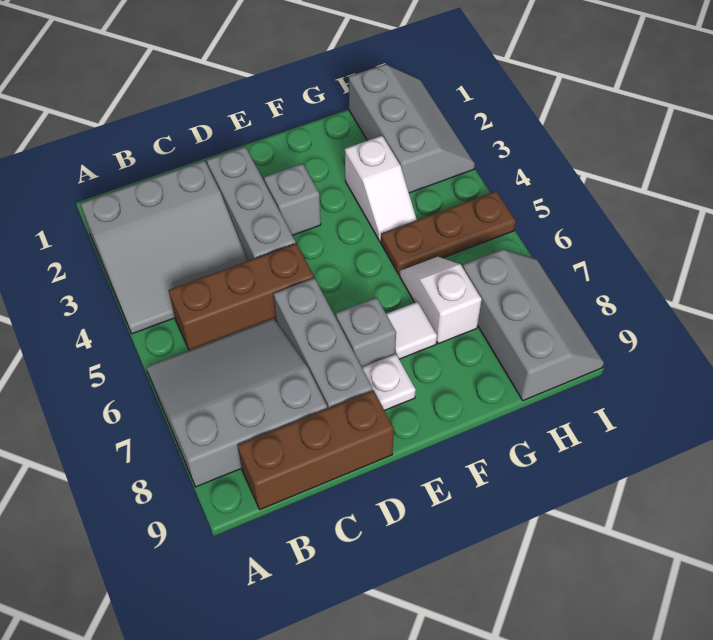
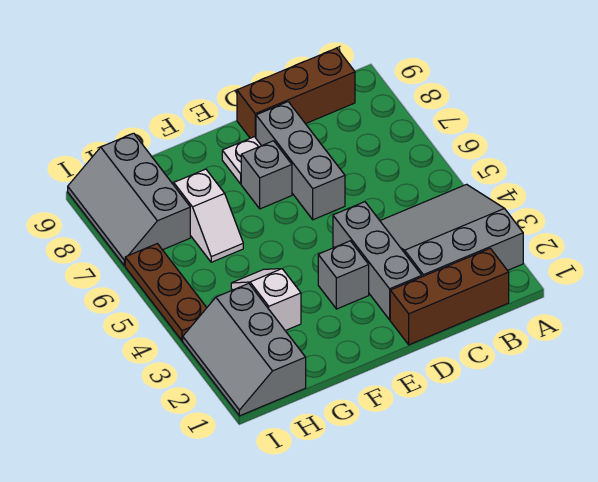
grey 3x3 slope [146,319,327,487] -> none
brown 1x3 brick [168,244,314,350] -> brown 1x3 brick moved to [390,249,509,345]
white 1x1 tile [386,302,437,359] -> none
brown 1x3 plate [381,191,516,274] -> brown 1x3 plate turned to [125,244,207,341]

